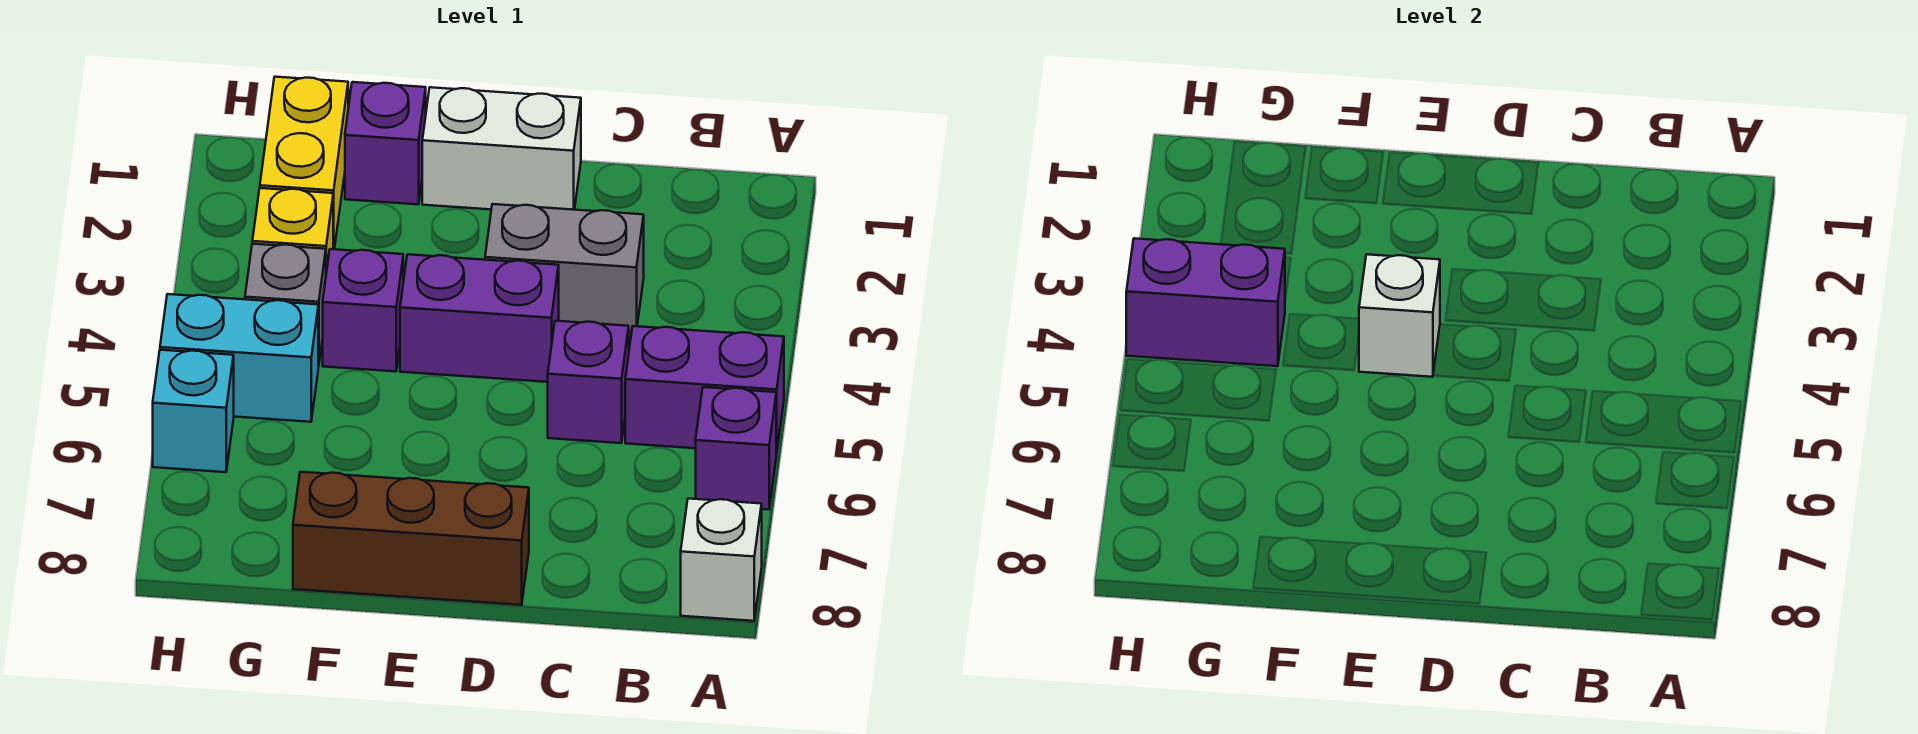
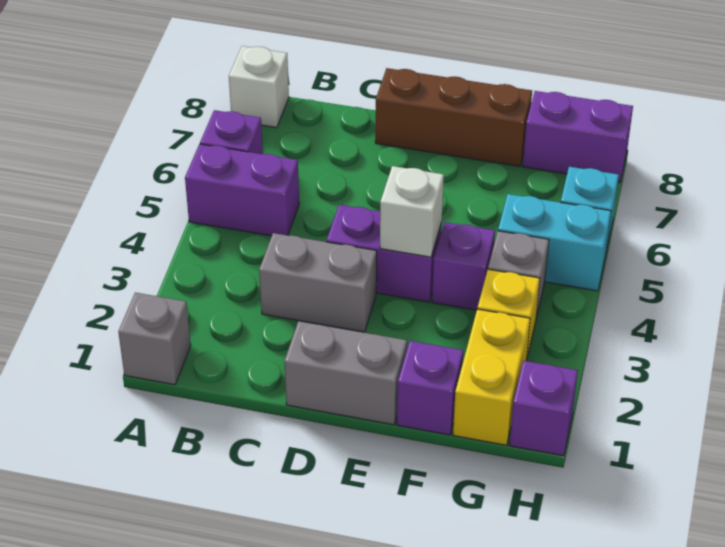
none -> grey 1x1 brick [118,293,191,385]
purple 1x1 brick [548,321,629,443] -> purple 1x1 brick moved to [510,361,578,456]
white 1x2 brick [422,87,581,210] -> grey 1x2 brick [284,321,407,425]
purple 1x2 brick [1126,238,1285,366] -> purple 1x2 brick moved to [523,91,633,182]

